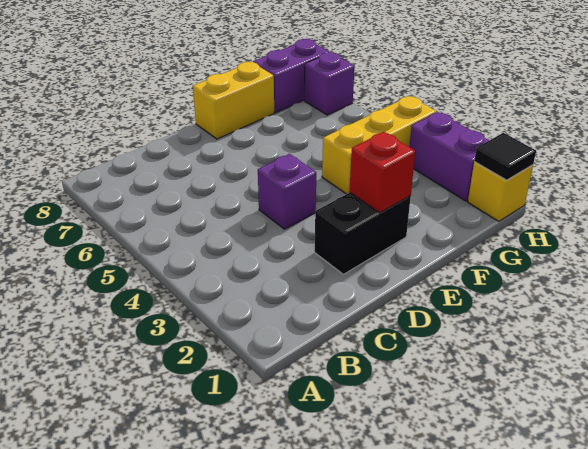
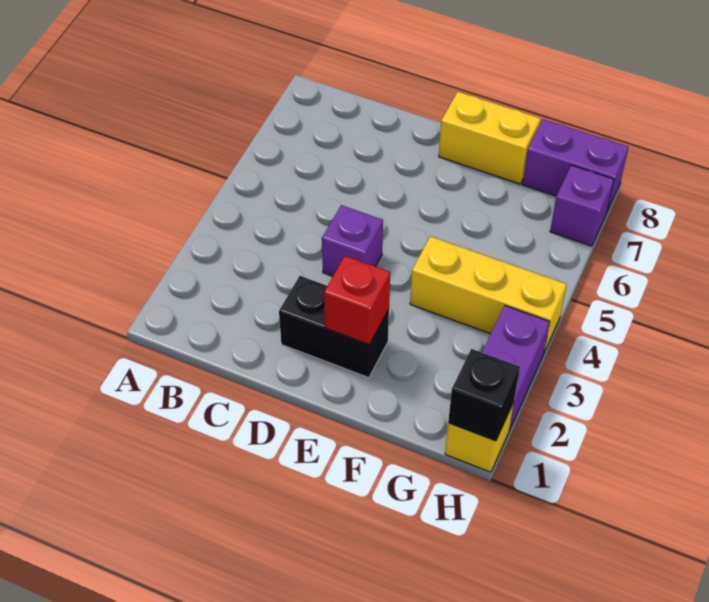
black 1x1 tile [474,133,536,180] -> black 1x1 brick [448,349,520,441]

